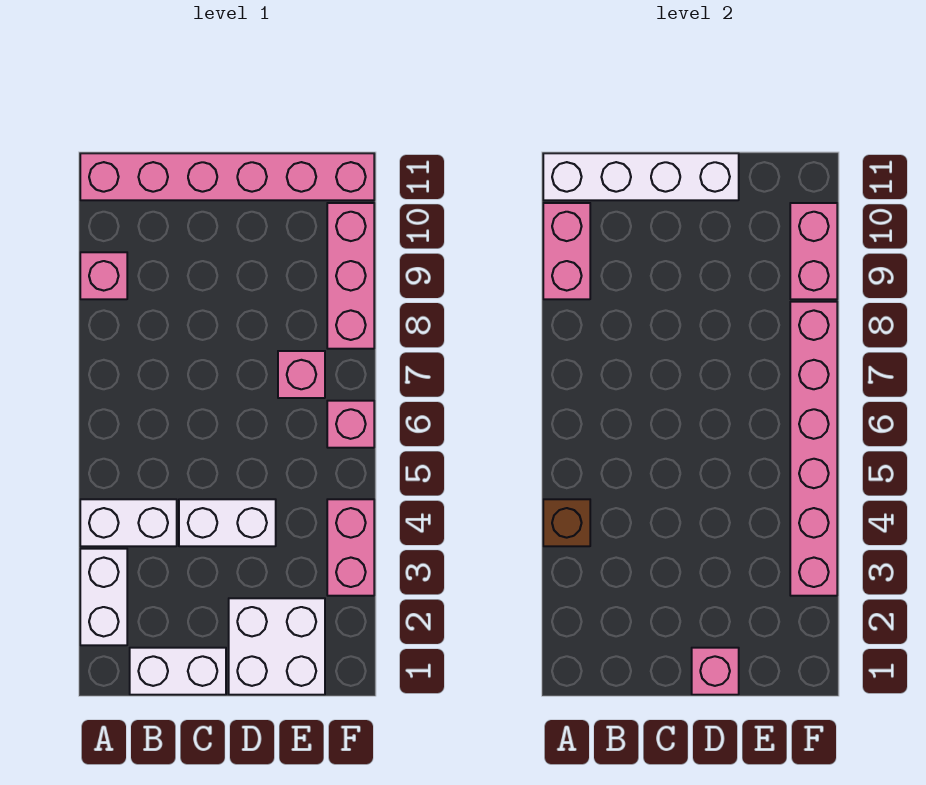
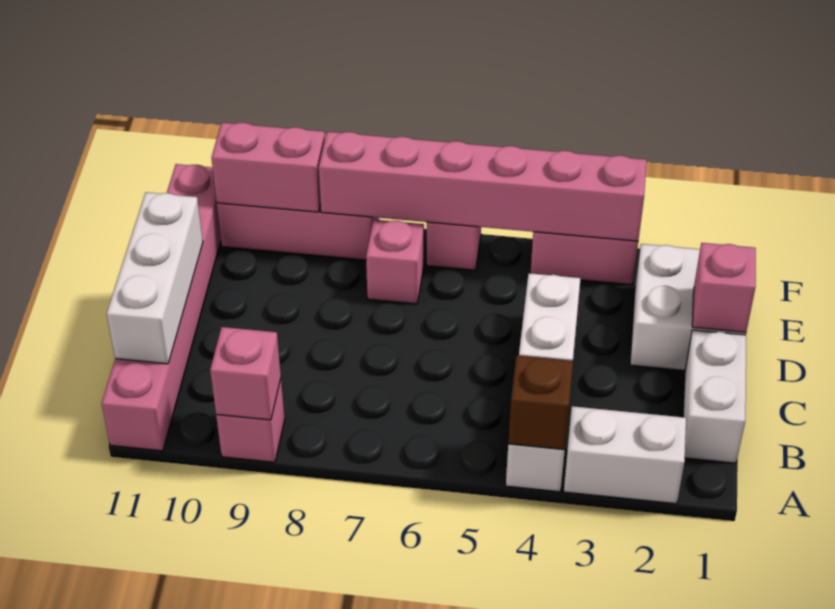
pink 1x2 brick [543,203,590,299] -> pink 1x1 brick [210,327,281,420]
white 1x4 brick [543,153,739,200] -> white 1x3 brick [107,192,203,364]

